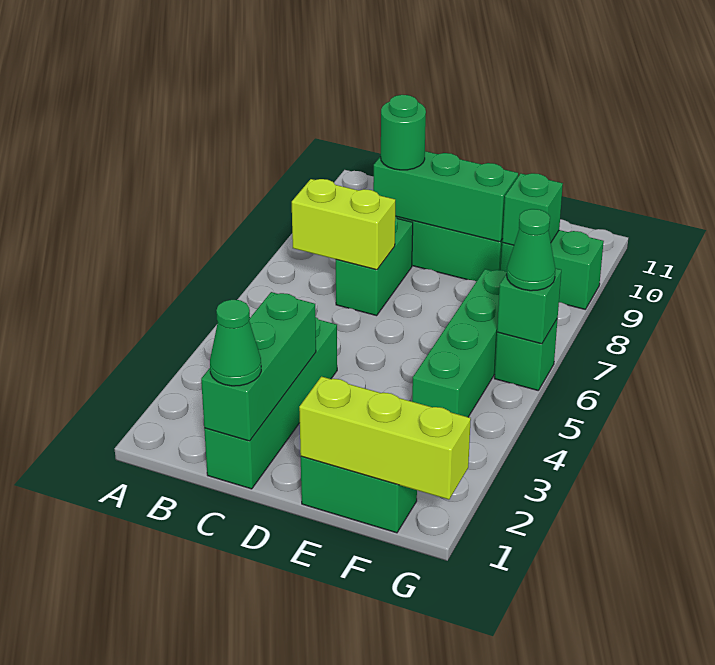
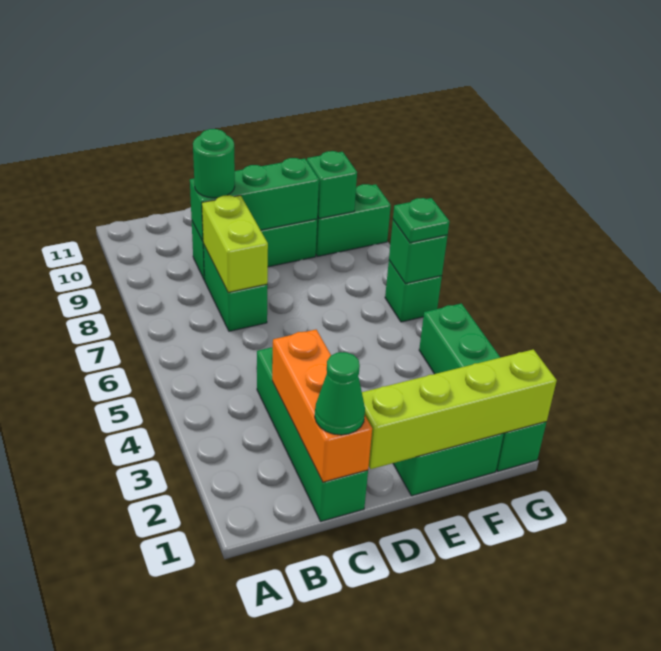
lime 1x2 brick [292,179,396,270] -> lime 1x2 brick turned to [202,195,268,292]
green 1x3 brick [201,292,316,441] -> orange 1x3 brick [272,330,372,482]
lime 1x3 brick [299,377,471,500] -> lime 1x4 brick [362,349,557,469]
green 1x4 brick [412,269,507,417] -> green 1x4 brick moved to [419,303,546,471]
green 1x1 cone [507,209,556,291] -> green 1x1 plate [393,198,449,243]

